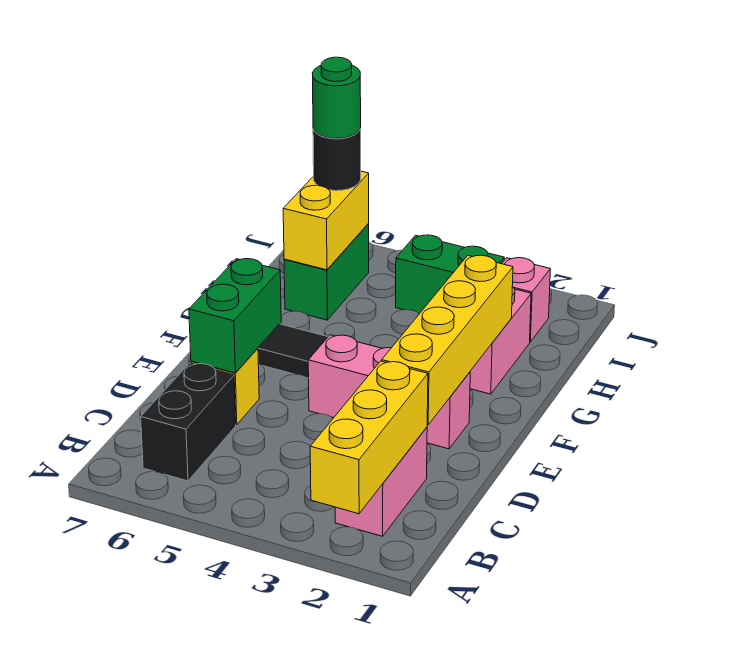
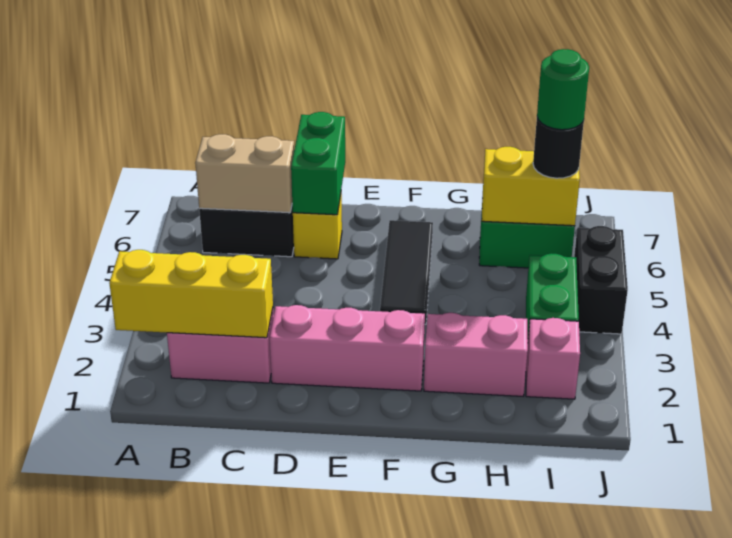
none -> tan 1x2 brick [195,134,294,213]
yellow 1x4 brick [382,255,513,425] -> none
green 1x2 brick [189,259,281,373] -> green 1x2 brick turned to [291,112,345,215]
pink 1x3 brick [308,335,470,449] -> pink 1x3 brick turned to [270,305,425,391]
none -> black 1x2 brick [574,226,628,334]

